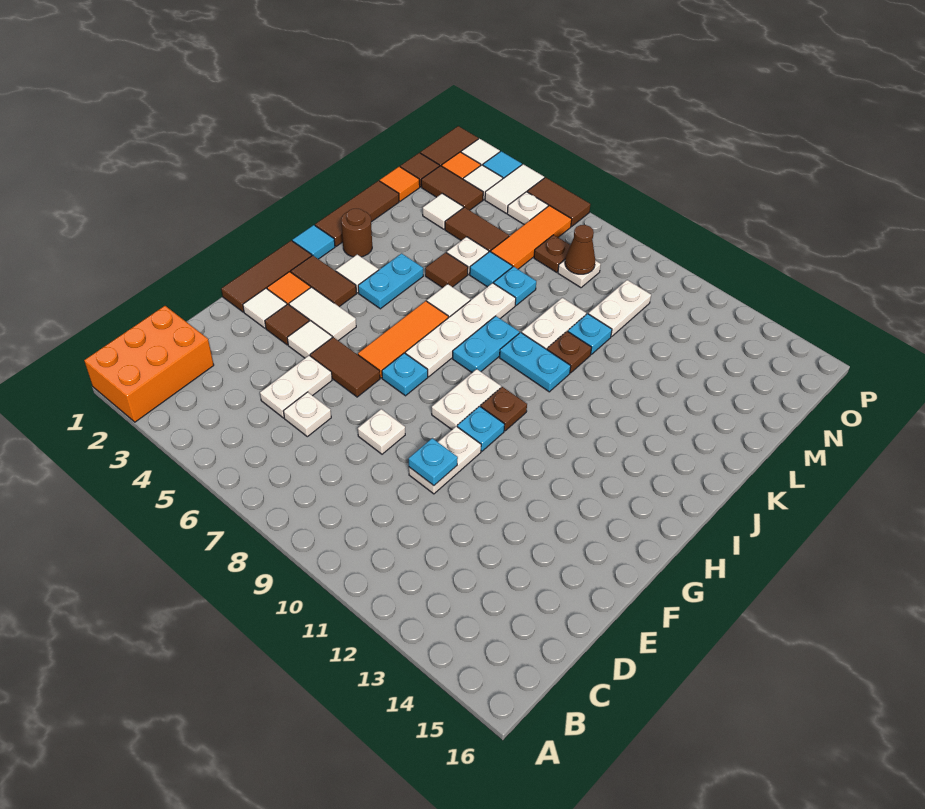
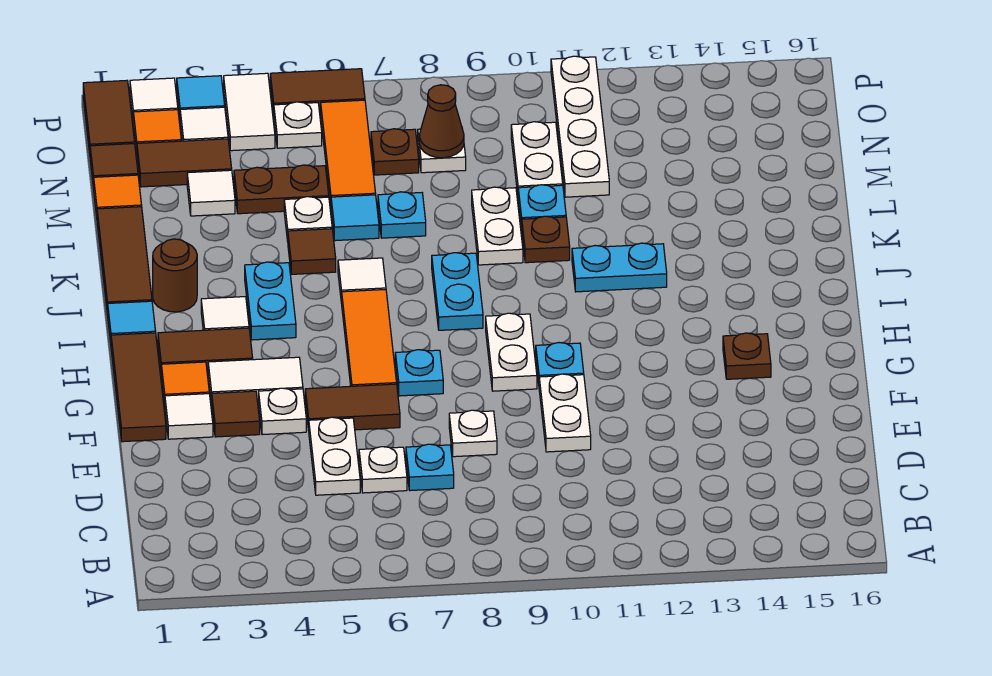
orange 2x3 brick [84,306,214,422] -> none
cyan 1x1 plate [409,438,458,486] -> cyan 1x1 plate moved to [406,444,454,491]
white 1x1 tile [287,321,332,358] -> white 1x1 plate [259,388,306,435]
white 1x4 plate [405,283,516,377] -> white 1x4 plate moved to [551,56,609,197]
brown 1x1 plate [481,387,527,431] -> brown 1x1 plate moved to [723,333,771,379]
cyan 1x2 plate [500,332,571,392] -> cyan 1x2 plate moved to [572,243,667,292]
brown 1x2 tile [445,207,509,252] -> brown 1x2 plate [234,165,329,214]

